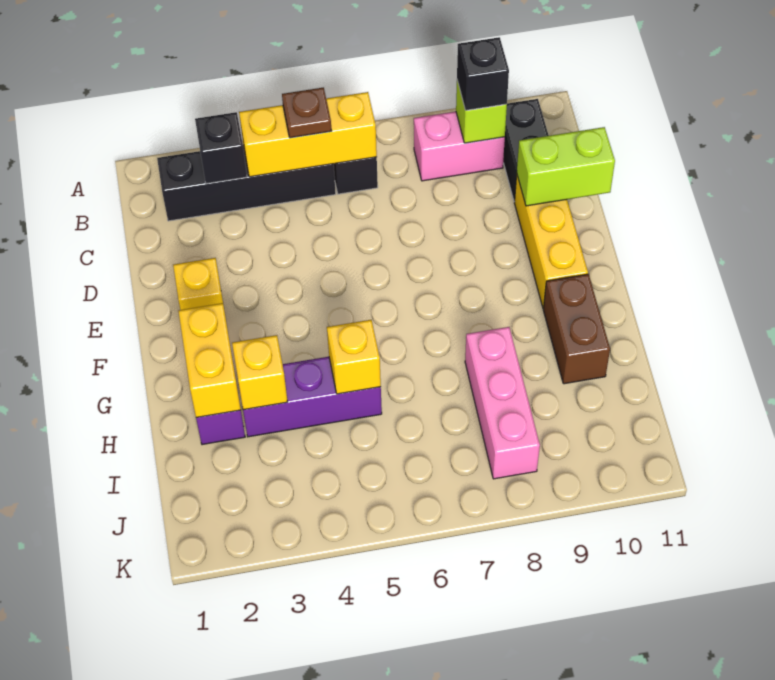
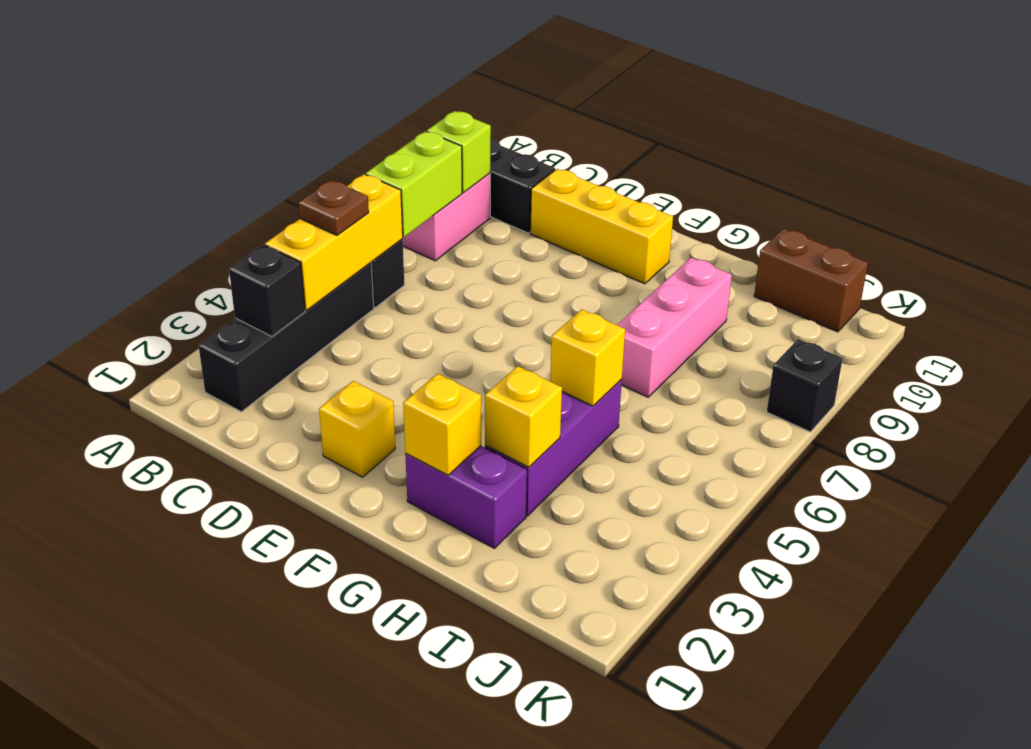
black 1x1 brick [457,37,509,110] -> black 1x1 brick moved to [767,339,843,432]
lime 1x2 brick [517,127,615,206] -> lime 1x2 brick moved to [366,131,462,237]
yellow 1x2 brick [178,303,241,418] -> yellow 1x1 brick [403,374,481,475]
brown 1x2 brick [543,274,610,384] -> brown 1x2 brick moved to [754,229,868,332]
pink 1x3 brick [465,327,540,479] -> pink 1x3 brick turned to [618,258,732,397]

